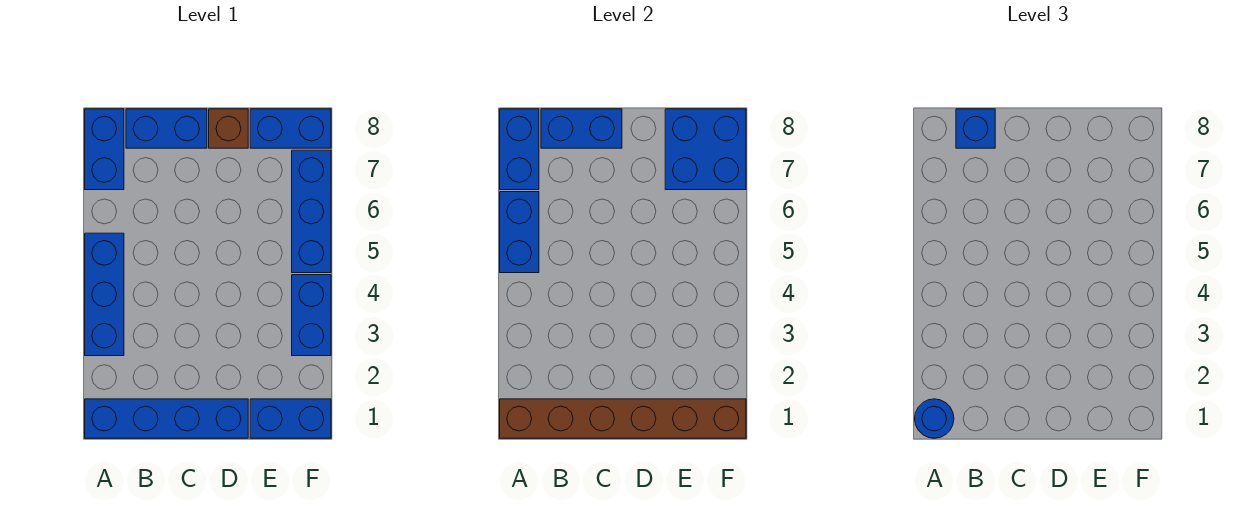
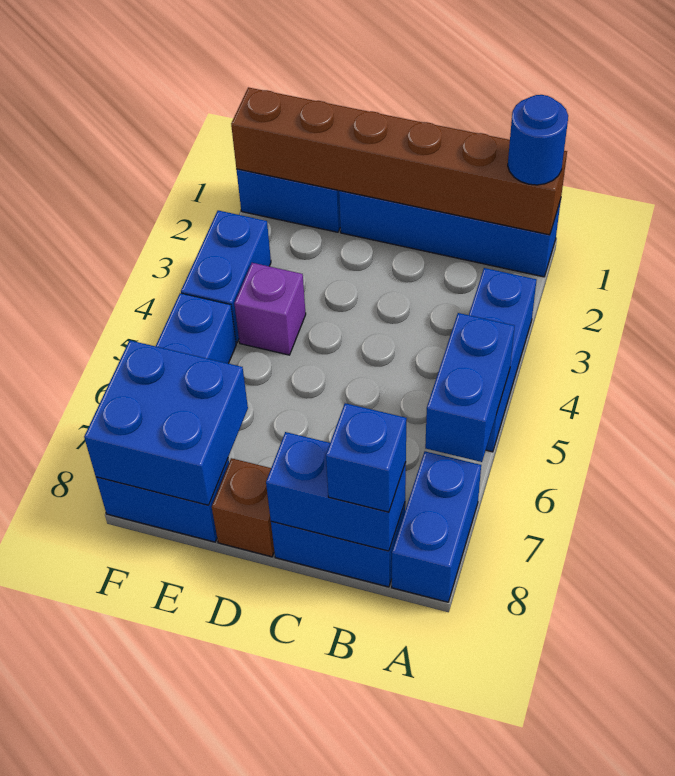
blue 1x2 brick [500,109,539,190] -> none
none -> purple 1x1 brick [234,263,306,355]

